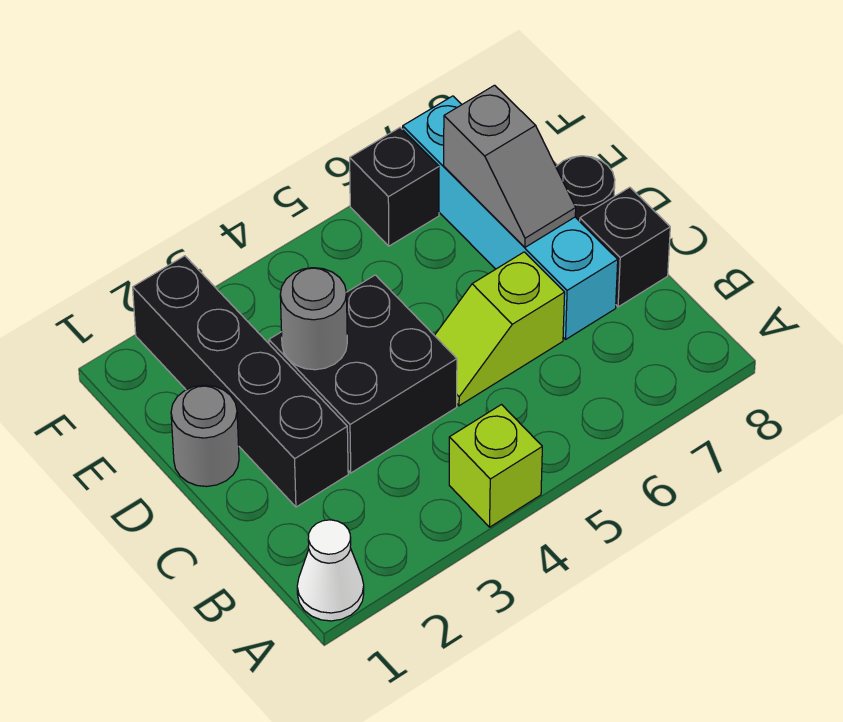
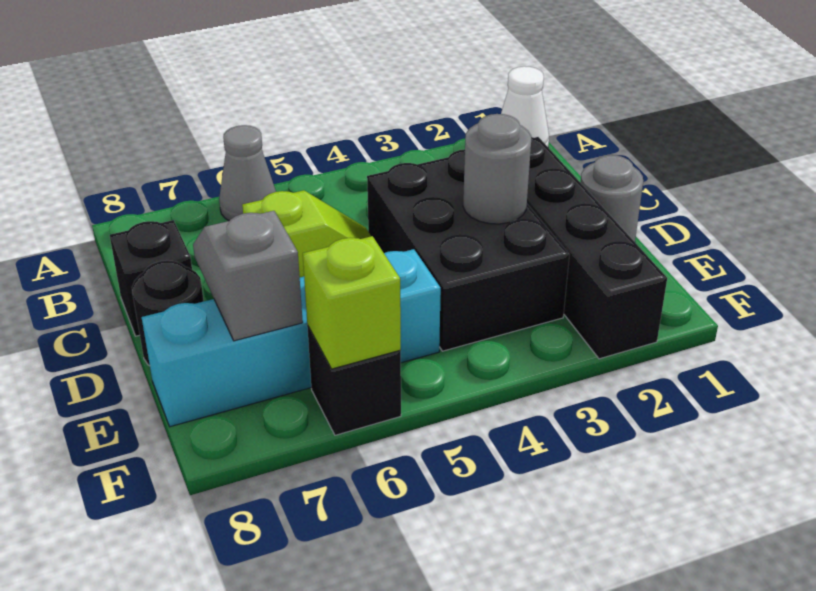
lime 1x1 brick [449,405,542,527] -> lime 1x1 brick moved to [303,236,401,369]
none -> grey 1x1 cone [219,125,276,221]
black 2x2 brick [269,275,457,473] -> black 2x3 brick [367,149,570,351]
cyan 1x4 brick [403,96,618,339] -> cyan 1x4 brick turned to [142,249,441,427]

